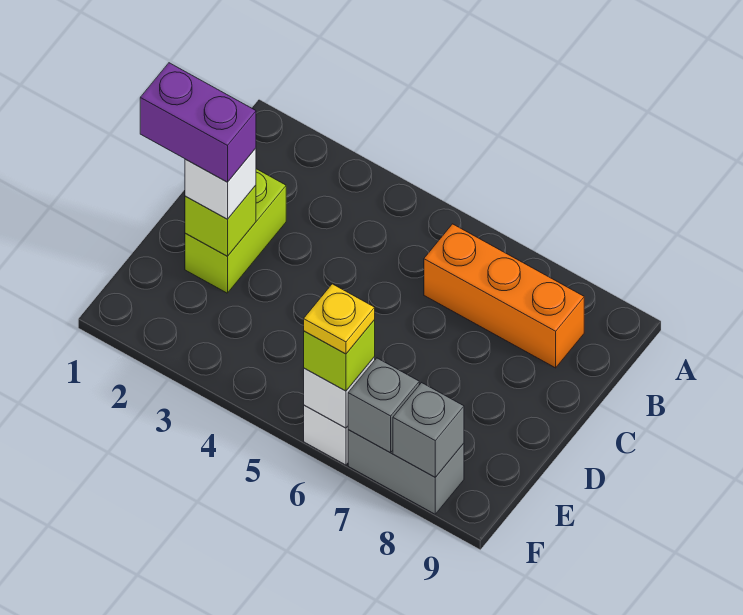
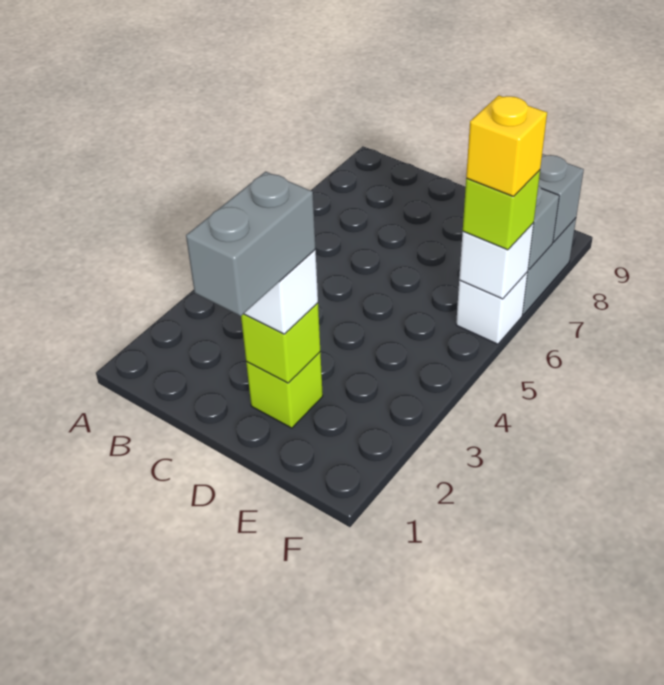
orange 1x3 brick [424,224,584,368] -> none
lime 1x2 brick [185,169,286,293] -> lime 1x1 brick [246,352,323,428]
purple 1x2 brick [140,63,256,182] -> grey 1x2 brick [186,172,315,316]
yellow 1x1 plate [304,284,375,354] -> yellow 1x1 brick [466,95,547,197]

